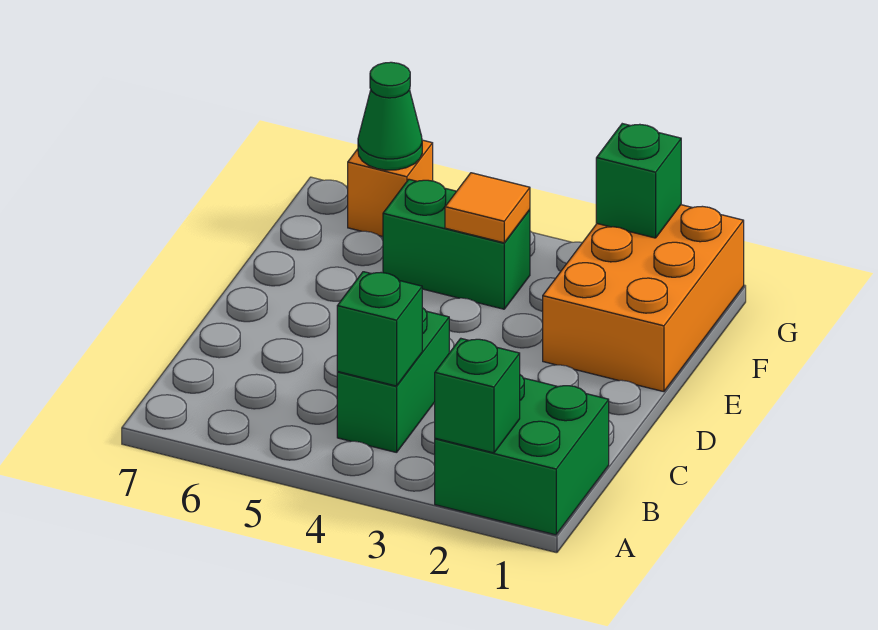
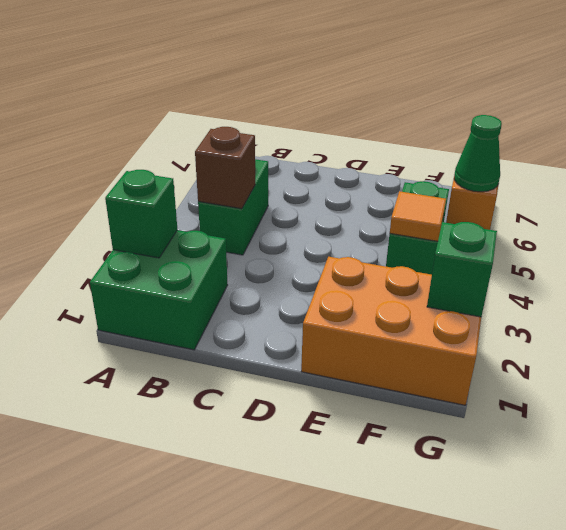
green 1x2 brick [337,308,449,453] -> green 1x2 brick turned to [198,159,268,255]
green 1x1 brick [337,272,422,386] -> brown 1x1 brick [195,127,255,209]

